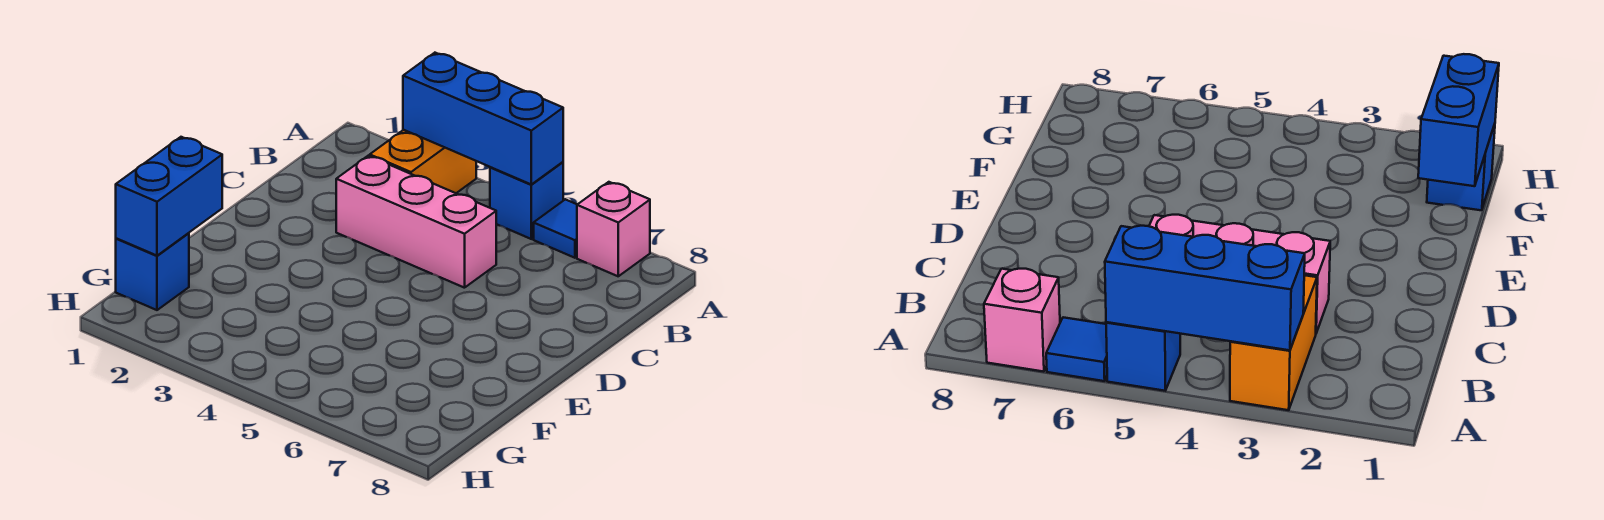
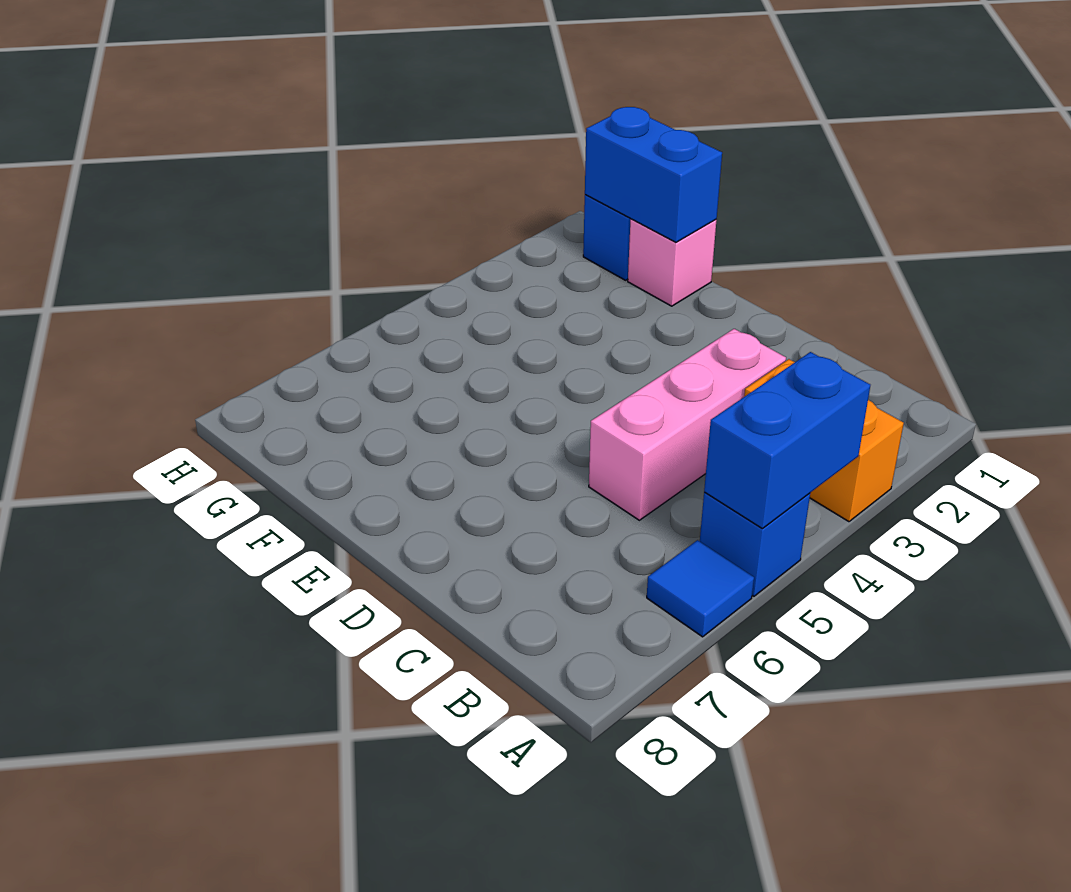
blue 1x3 brick [403,53,563,184] -> blue 1x2 brick [704,352,870,529]
pink 1x1 brick [577,182,650,276] -> pink 1x1 brick moved to [628,219,716,306]

